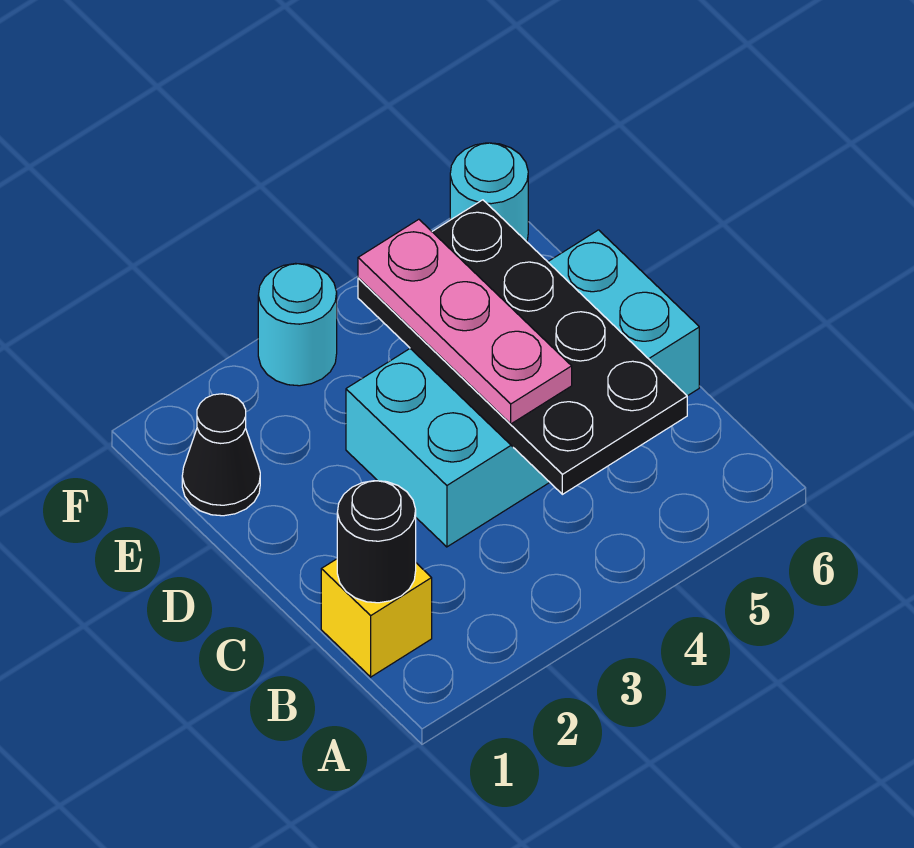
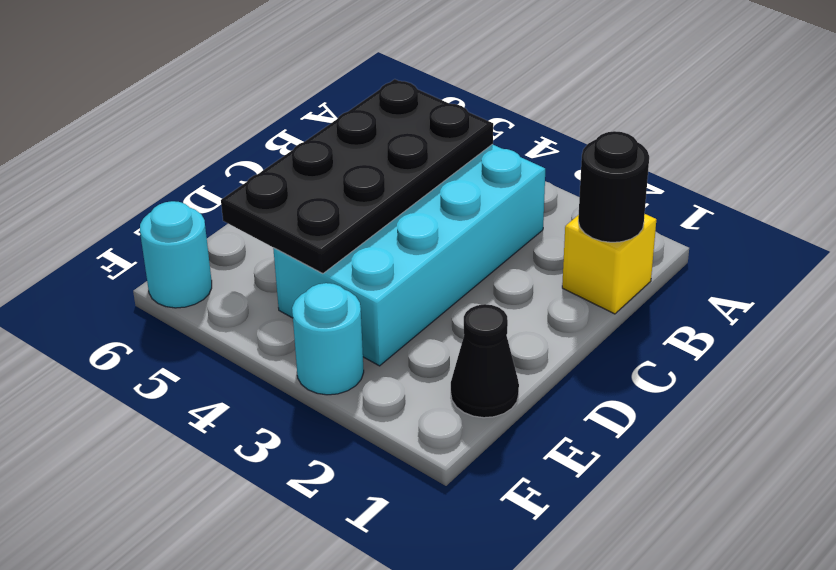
cyan 2x4 brick [346,230,699,547] -> cyan 2x4 brick turned to [273,144,545,366]
pink 1x3 plate [358,219,572,424] -> none

